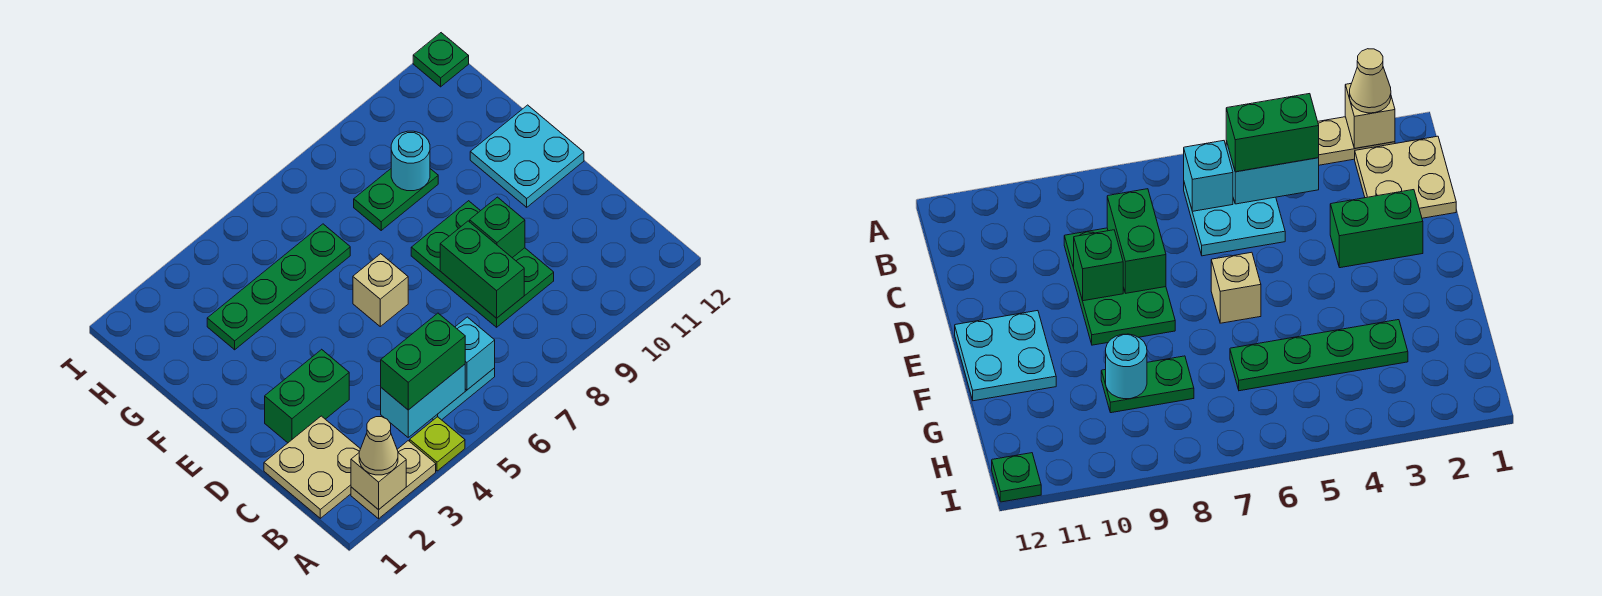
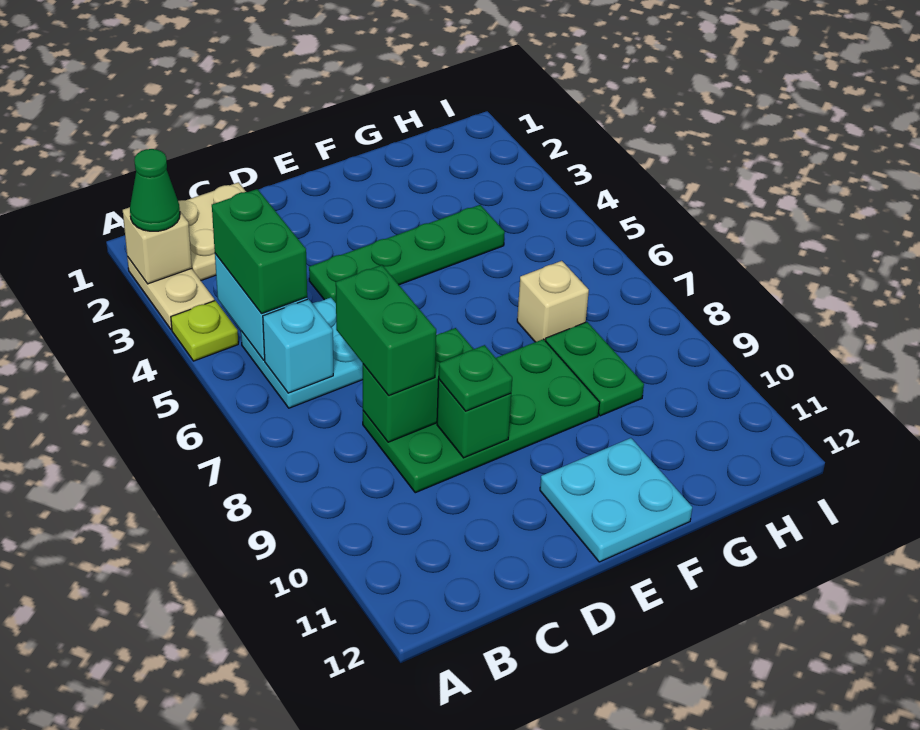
tan 1x1 cone [359,417,398,475] -> green 1x1 cone [130,149,180,231]
green 2x3 plate [411,201,554,327] -> green 2x4 plate [363,339,600,493]
green 1x2 brick [265,349,349,443] -> green 1x2 brick moved to [336,265,436,396]
tan 1x1 brick [353,254,408,326] -> tan 1x1 brick moved to [517,261,589,342]
green 1x4 plate [207,224,350,350] -> green 1x4 plate turned to [309,205,505,303]
cyan 1x1 round brick [391,131,430,191] -> none
green 1x1 plate [413,33,469,87] -> green 1x1 plate moved to [439,345,512,411]

